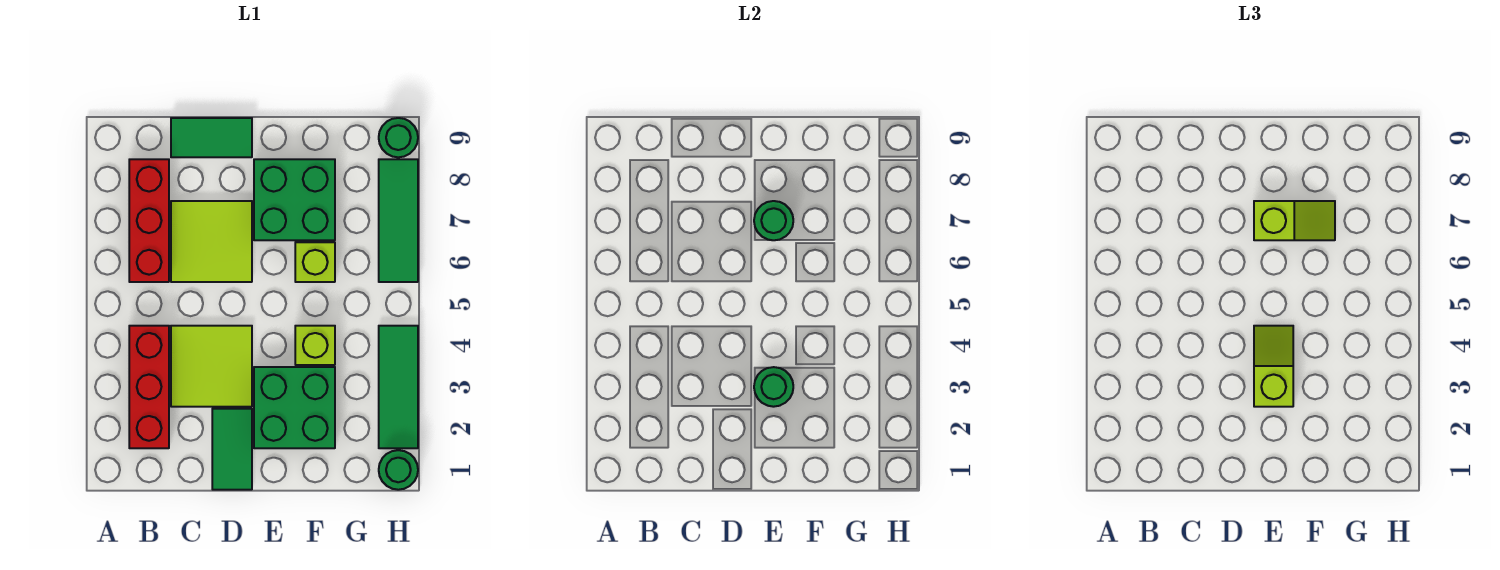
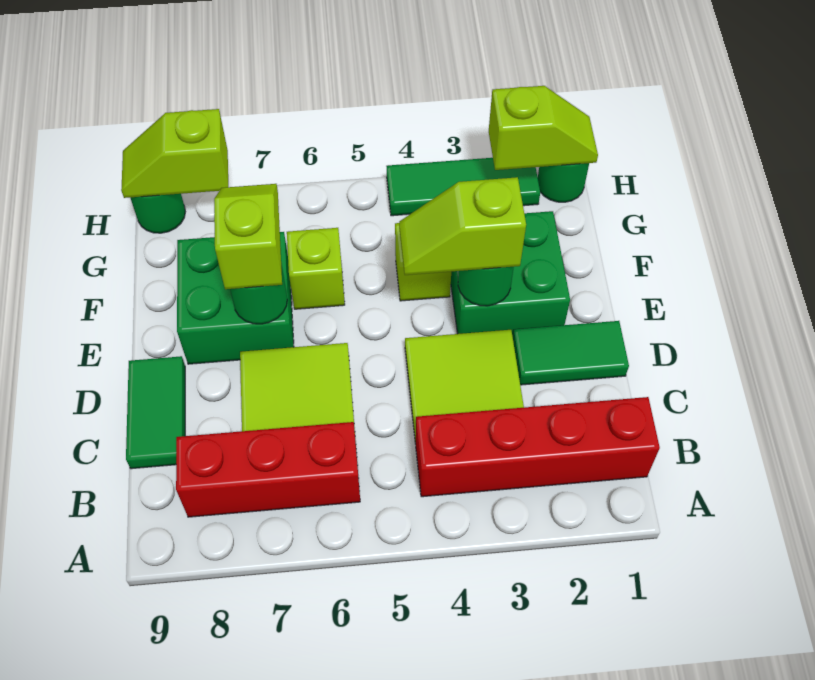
red 1x3 brick [129,326,169,448] -> red 1x4 brick [416,397,660,497]
none -> lime 1x2 slope [489,86,598,170]
green 1x3 tile [379,159,418,282] -> none
none -> lime 1x2 slope [121,109,228,198]

